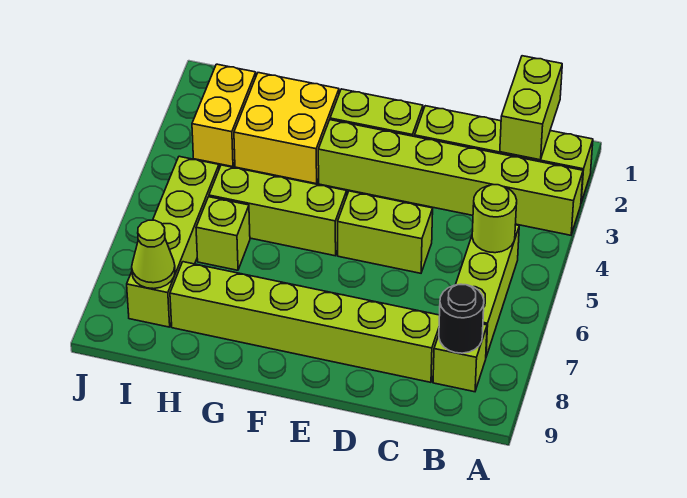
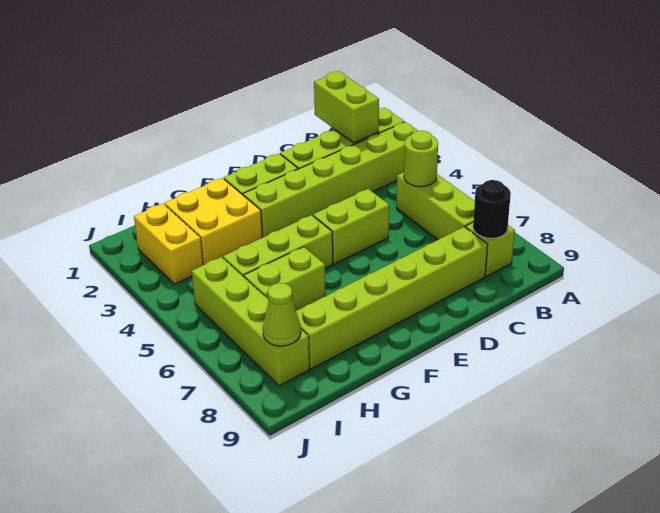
lime 1x1 brick [196,197,250,270] -> lime 1x2 brick [244,247,325,311]

